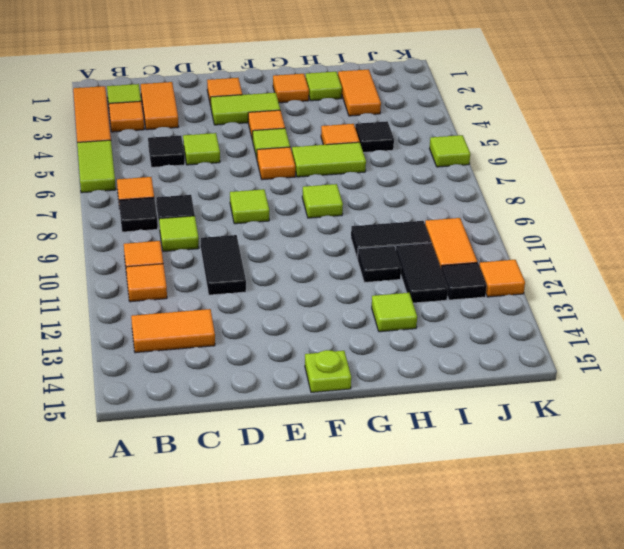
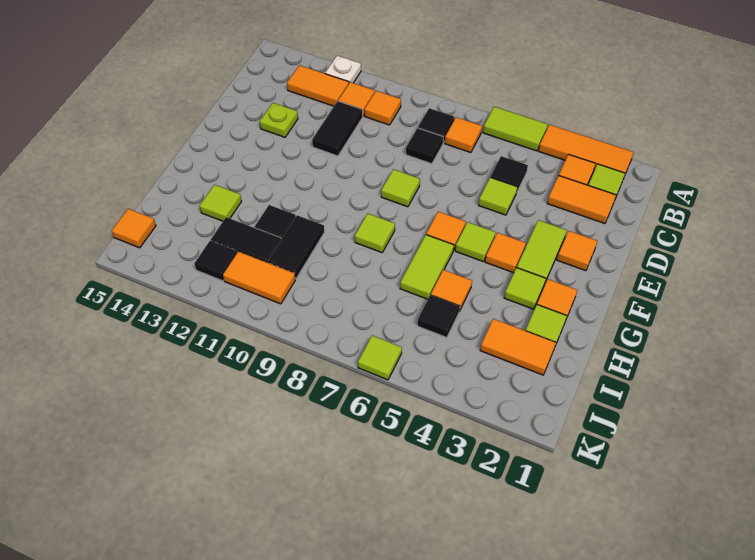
none -> white 1x1 plate [325,56,361,83]
orange 1x2 tile [131,309,215,353] -> orange 1x2 tile turned to [287,65,349,106]
lime 1x1 tile [159,216,199,251] -> lime 1x1 tile moved to [504,268,546,309]
black 1x2 tile [201,235,246,295] -> black 1x2 tile turned to [312,101,363,156]
lime 1x1 plate [305,350,351,392] -> lime 1x1 plate moved to [260,103,298,137]
orange 1x1 tile [479,260,525,297] -> orange 1x1 tile moved to [112,209,156,248]

